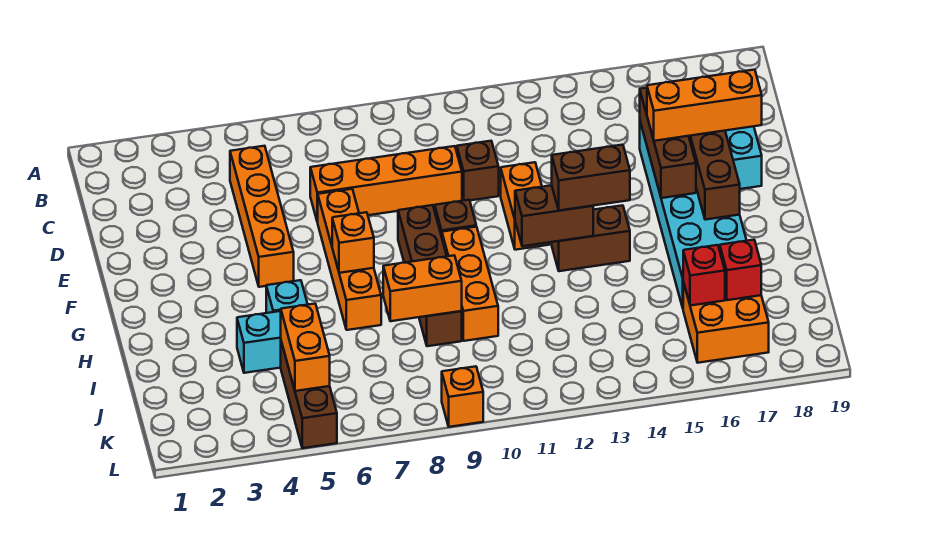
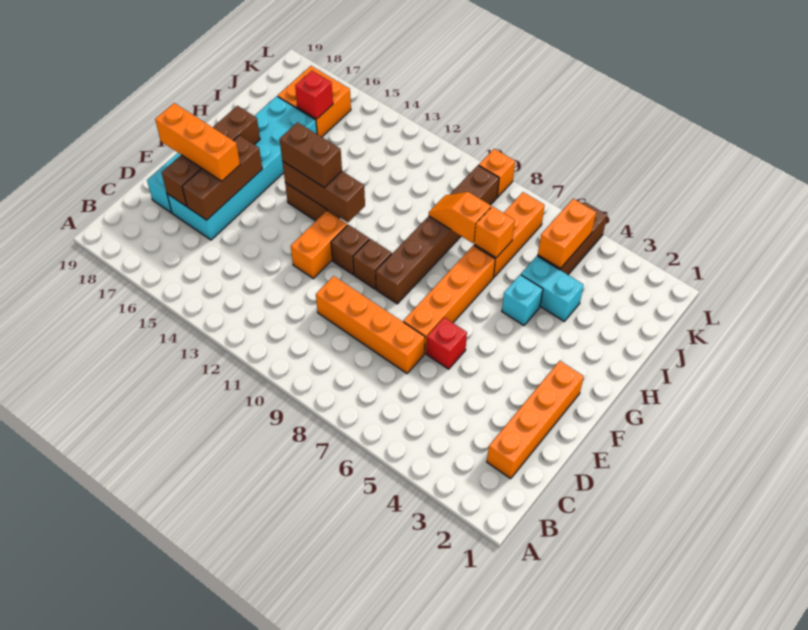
orange 1x4 brick [230,146,294,287] -> orange 1x4 brick moved to [487,361,584,479]
brown 1x1 brick [457,141,499,200] -> brown 1x1 brick moved to [331,225,369,275]
brown 1x4 brick [398,205,462,346] -> brown 1x6 brick [376,165,499,304]
orange 1x1 brick [332,212,374,273] -> orange 1x1 brick moved to [474,206,515,258]
orange 1x3 brick [442,227,498,341] -> orange 1x3 brick moved to [474,192,545,277]
brown 1x2 brick [515,185,593,246] -> brown 1x3 brick [282,161,365,222]
orange 1x2 brick [383,256,462,321] -> orange 1x2 slope [429,192,491,243]
red 1x1 brick [720,240,761,300] -> red 1x1 brick moved to [426,317,467,369]

